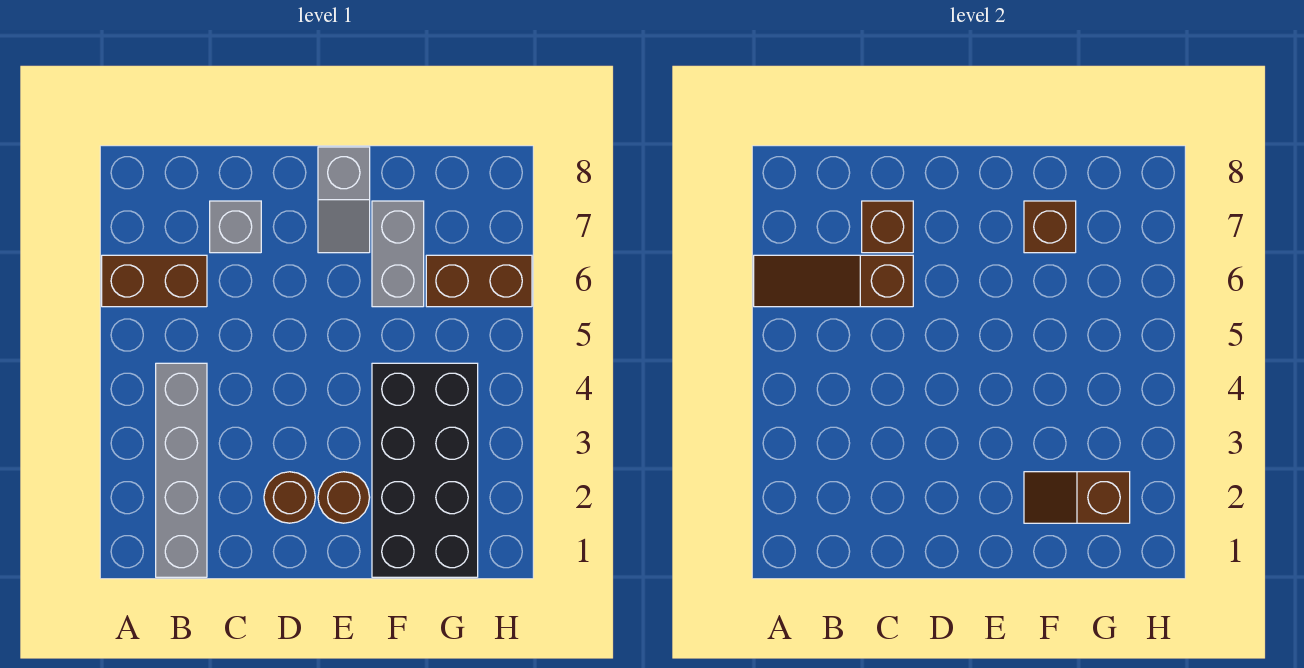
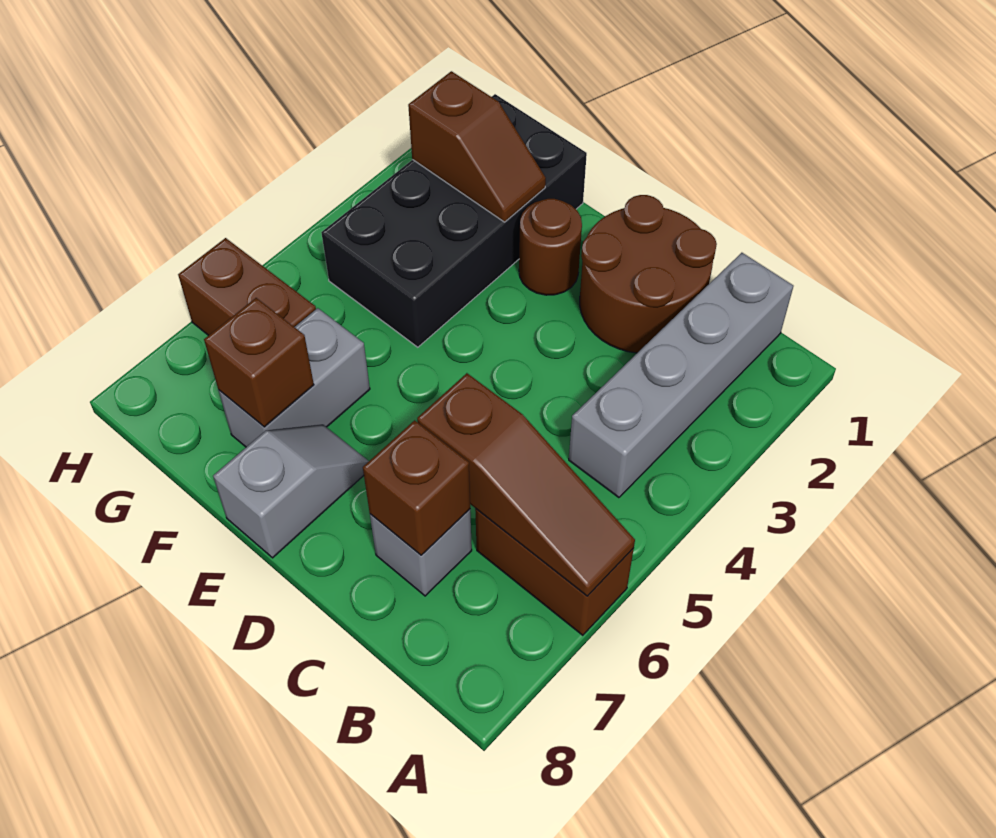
brown 1x1 round brick [264,472,315,523] -> brown 2x2 round brick [580,195,717,353]

